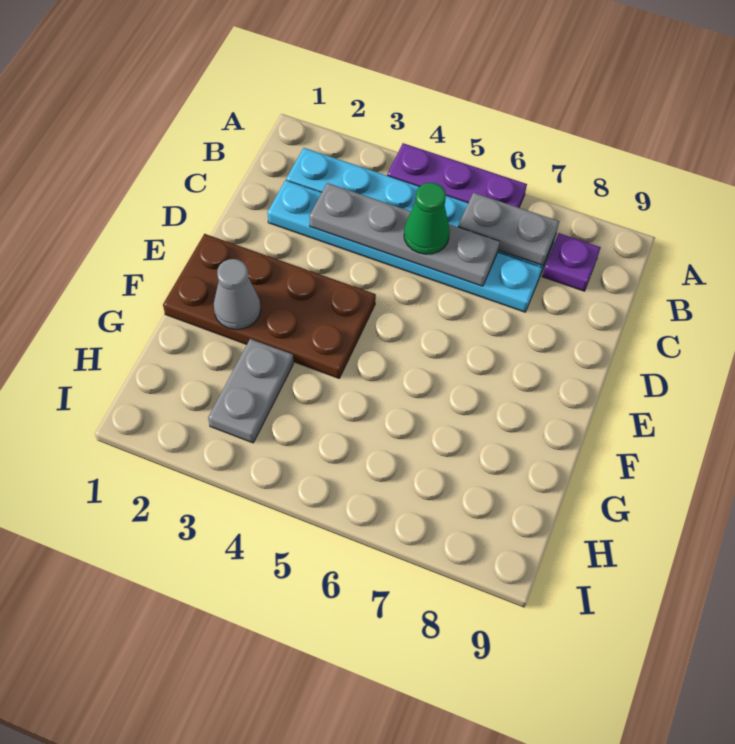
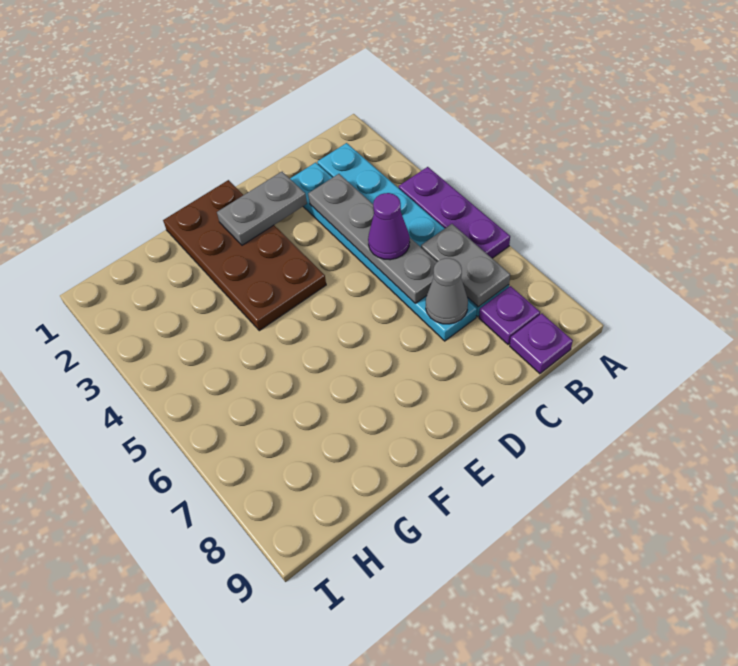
none -> purple 1x1 plate [510,313,573,374]
green 1x1 cone [404,183,450,254] -> purple 1x1 cone [368,193,410,260]
grey 1x1 cone [214,259,261,329] -> grey 1x1 cone moved to [426,258,468,324]
grey 1x2 plate [208,339,293,443] -> grey 1x2 plate moved to [217,172,307,245]

